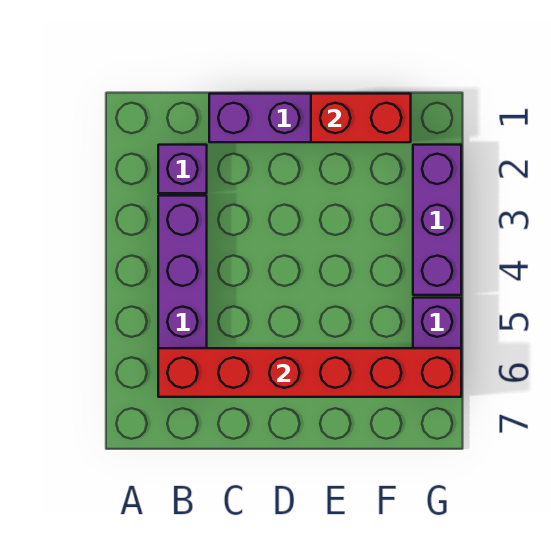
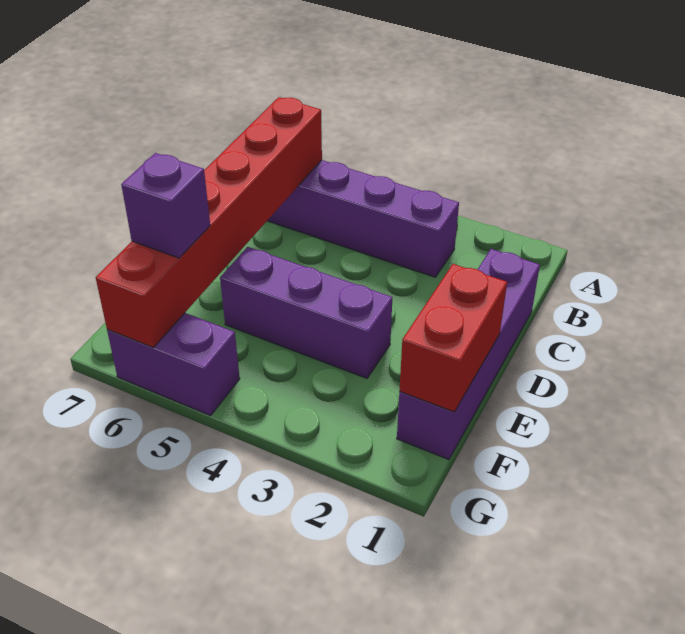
purple 1x1 brick [158,145,207,193] -> purple 1x1 brick moved to [121,153,210,258]
purple 1x3 brick [413,145,461,295] -> purple 1x3 brick moved to [220,247,392,378]

